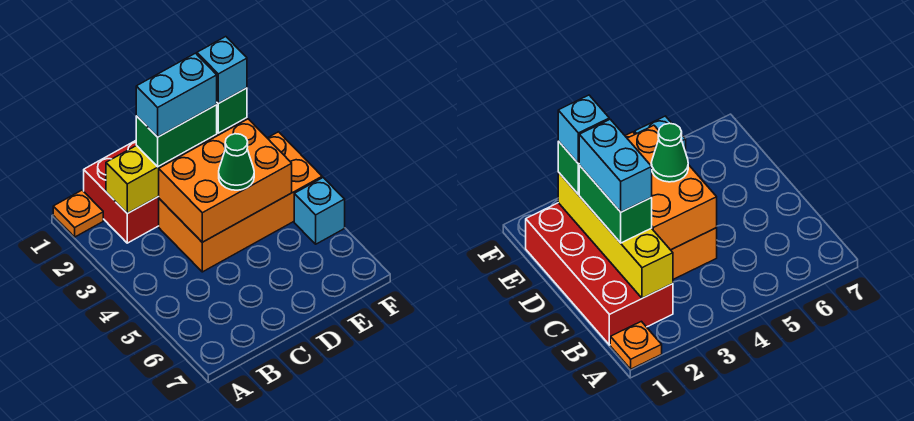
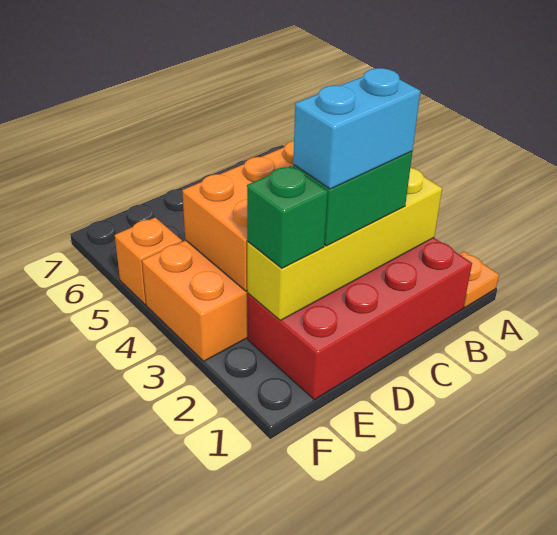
green 1x1 cone [219,134,254,190] -> none
cyan 1x1 brick [197,37,247,103] -> none
cyan 1x1 brick [294,178,345,244] -> orange 1x1 brick [115,218,182,305]

